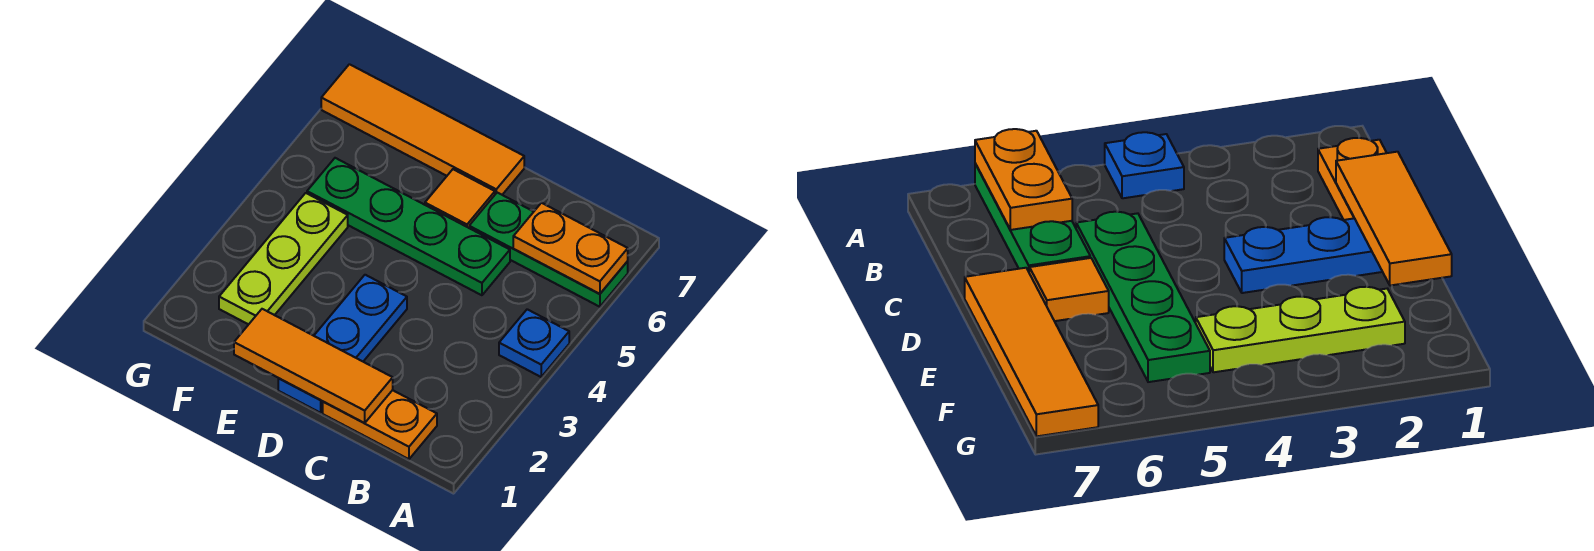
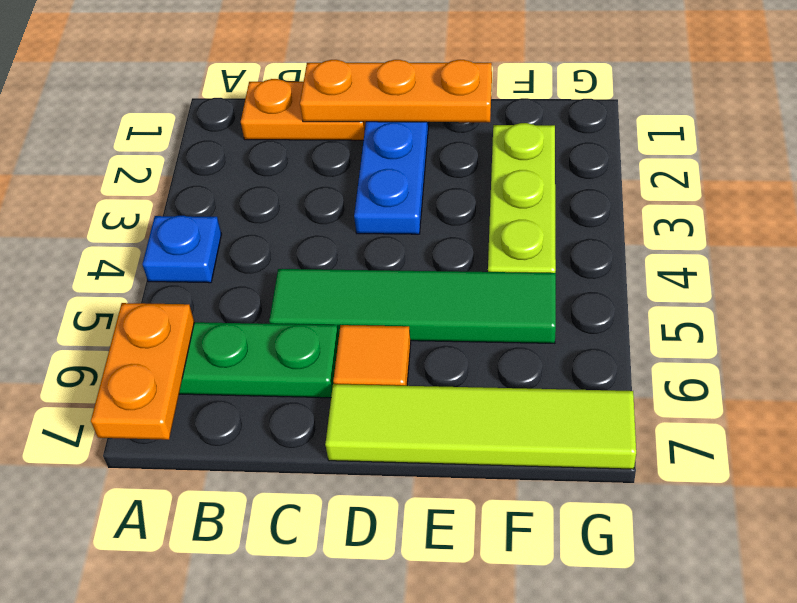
orange 1x2 plate [513,203,628,294] -> orange 1x2 plate turned to [91,303,194,440]
orange 1x3 tile [234,309,393,423] -> orange 1x3 plate [300,60,492,122]
green 1x4 plate [307,158,510,295] -> green 1x4 tile [269,269,556,343]
orange 1x4 tile [321,64,524,195] -> lime 1x4 tile [325,384,636,469]

